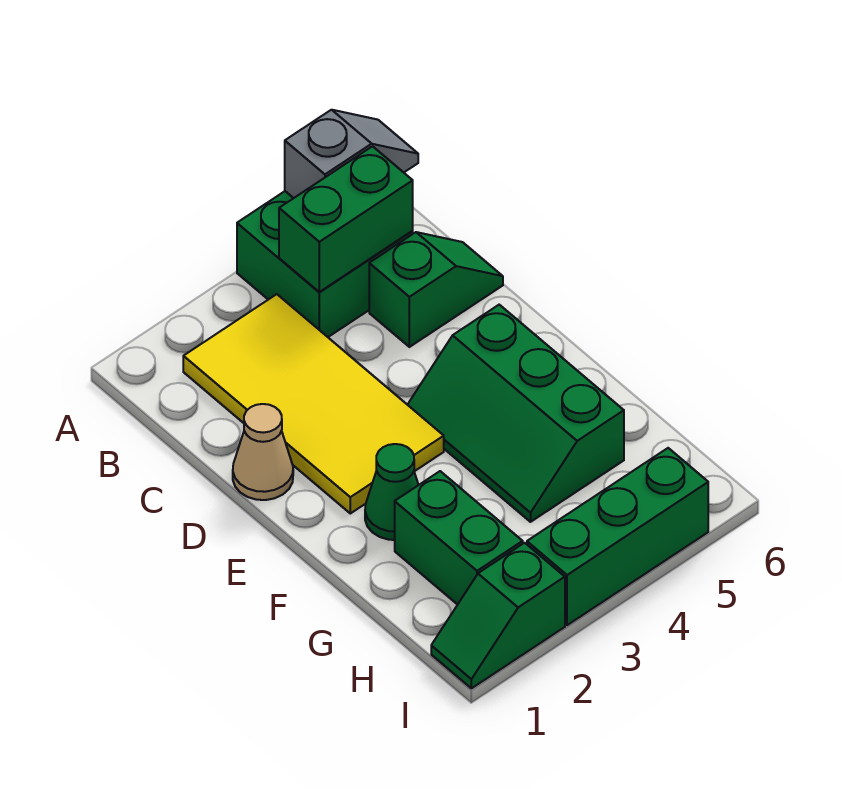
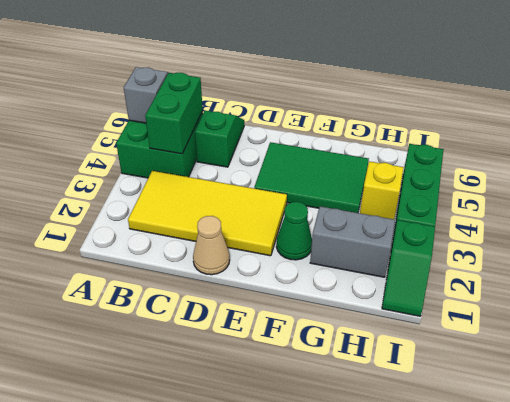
green 2x3 slope [408,305,624,522] -> green 2x3 tile [254,142,369,213]
green 1x2 brick [395,471,523,605] -> grey 1x2 brick [310,206,395,277]
none -> yellow 1x1 brick [360,161,404,219]

